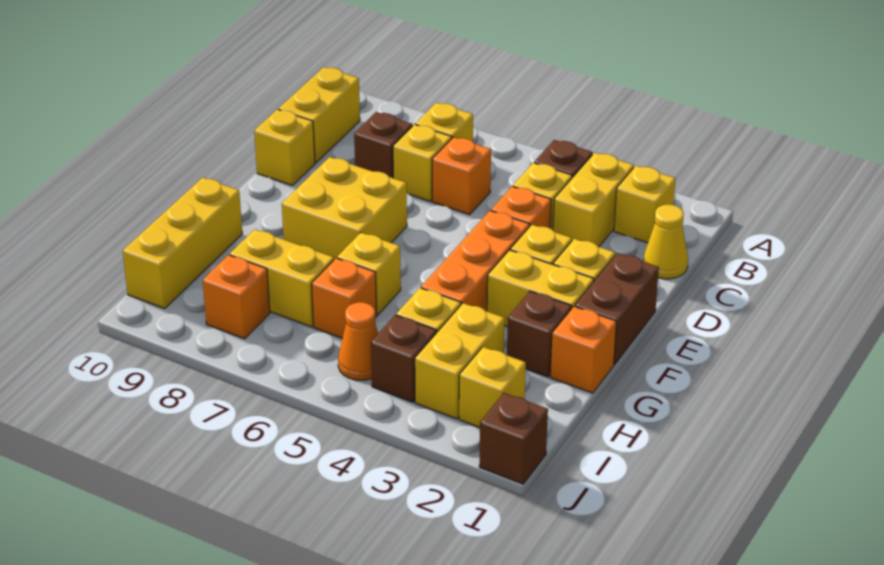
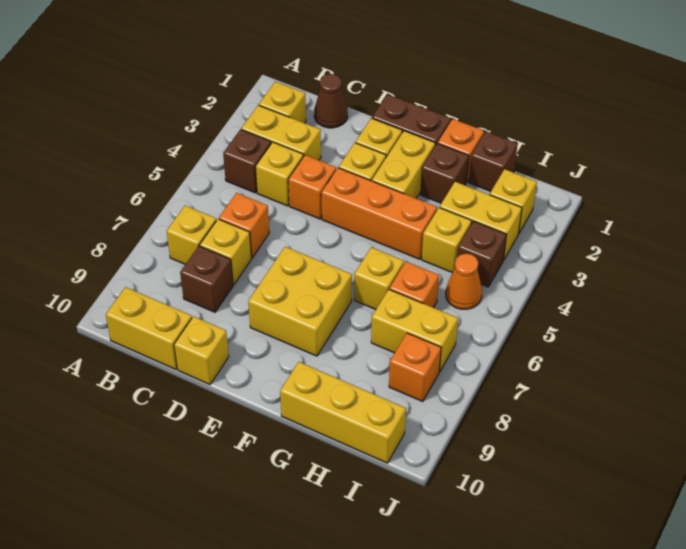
yellow 1x1 cone [643,205,688,279] -> brown 1x1 cone [314,74,348,128]
yellow 1x2 brick [230,230,334,327] -> yellow 1x2 brick turned to [371,290,458,372]
brown 1x1 brick [479,393,548,484] -> brown 1x1 brick moved to [469,132,518,191]

